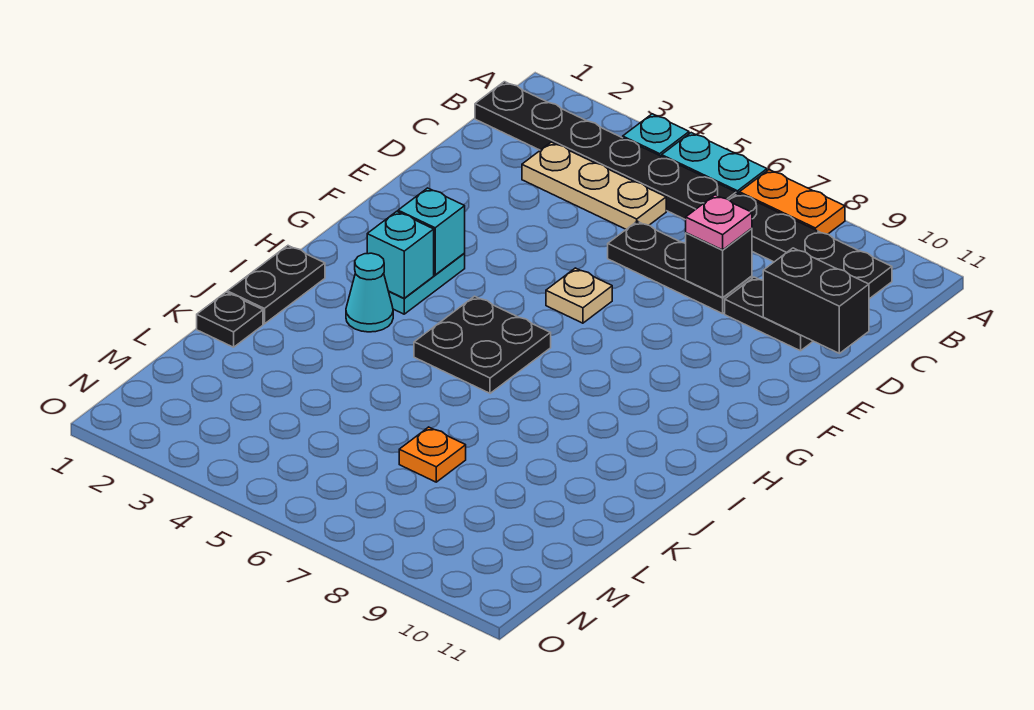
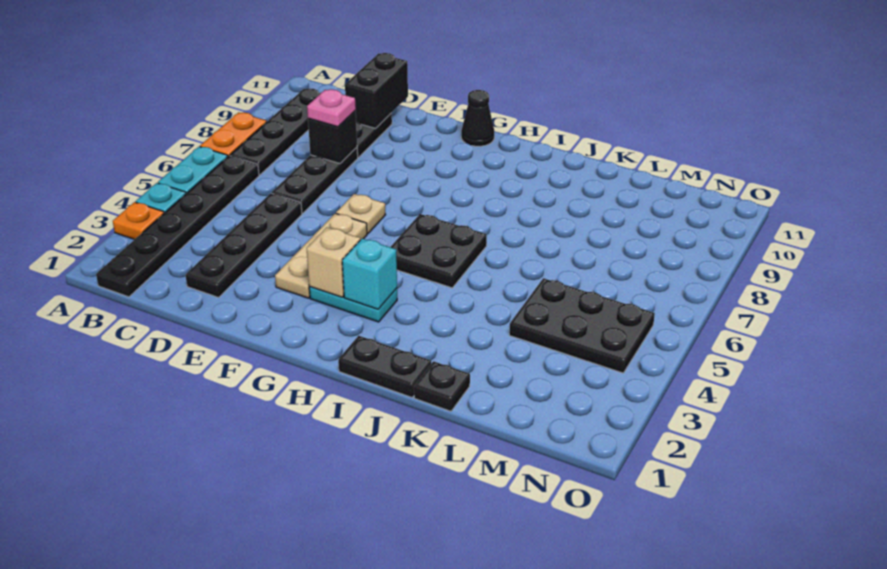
tan 1x3 plate [522,142,666,229] -> tan 1x3 plate moved to [275,213,367,298]
none -> black 1x4 plate [186,193,302,297]
cyan 1x1 brick [398,188,465,275] -> tan 1x1 brick [307,227,360,297]
none -> black 1x1 cone [461,90,494,146]
cyan 1x1 cone [346,253,393,332] -> none
none -> black 2x3 plate [509,278,655,373]
orange 1x1 plate [399,427,466,482] -> orange 1x1 plate moved to [113,202,164,239]

